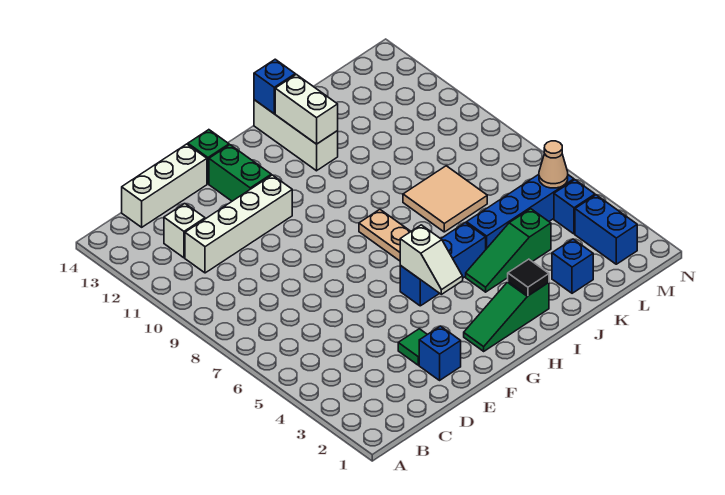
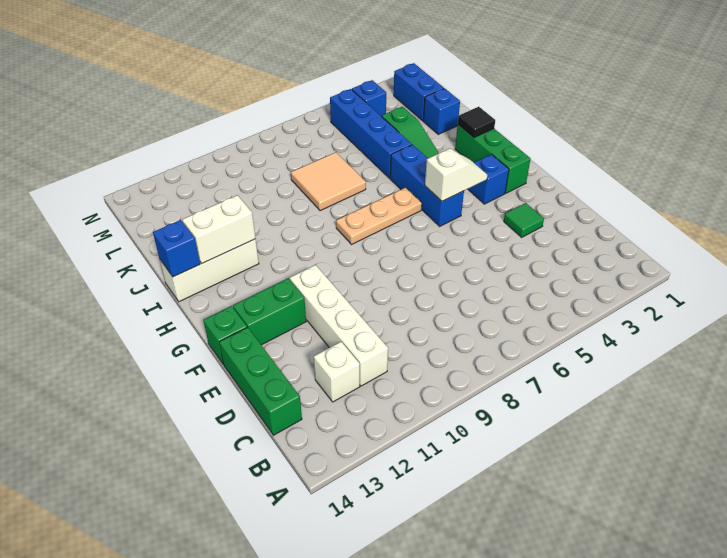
white 1x3 brick [122,144,207,227] -> green 1x3 brick [219,327,302,435]
blue 1x1 brick [419,326,461,380] -> blue 1x1 brick moved to [468,154,509,204]
green 1x3 slope [464,282,549,351] -> green 1x3 brick [455,125,530,193]
blue 1x2 brick [575,195,637,264] -> blue 1x2 brick turned to [394,63,444,121]
tan 1x1 cone [539,141,568,188] -> none

